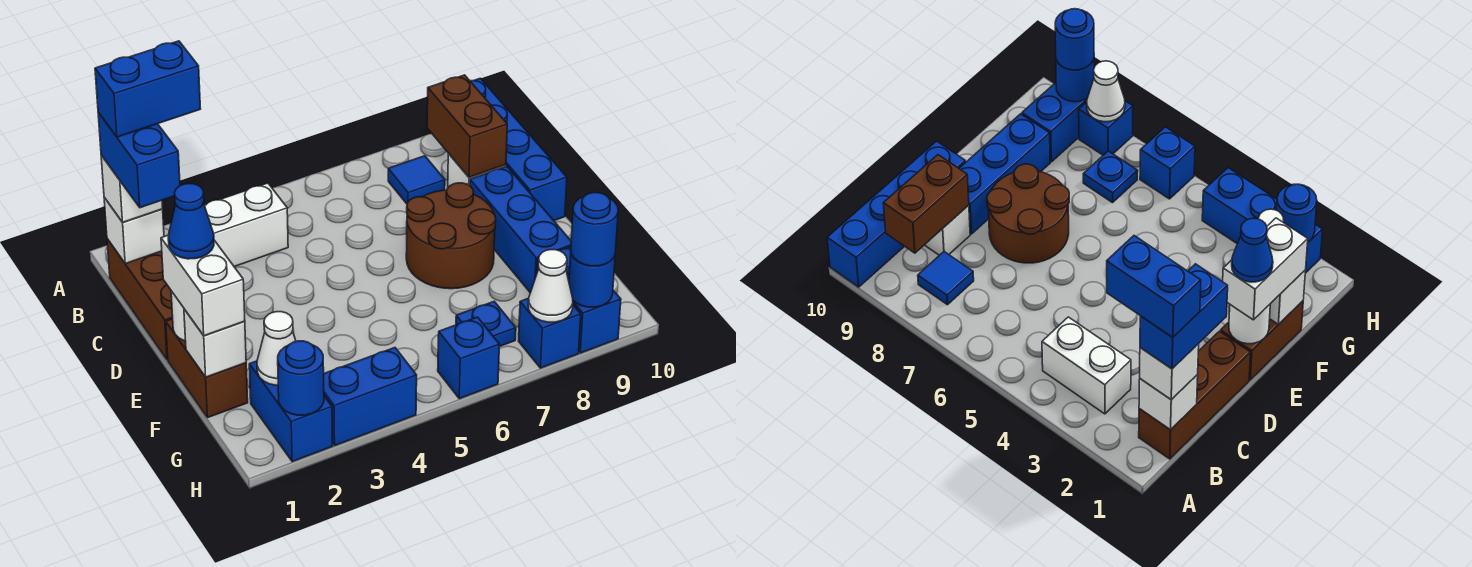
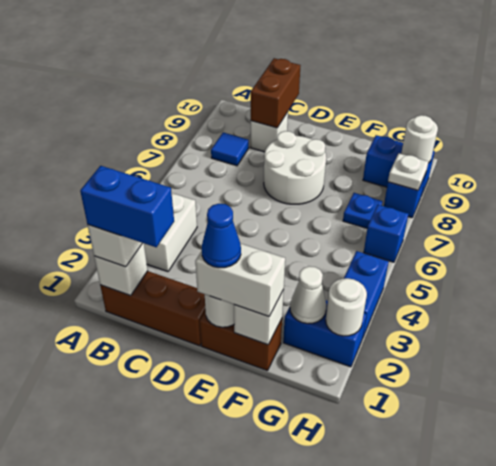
blue 1x4 brick [470,78,567,221] -> none
blue 1x2 brick [95,41,201,137] -> none
brown 1x2 brick [427,75,507,178] -> brown 1x2 brick turned to [251,58,300,128]
brown 2x2 round brick [406,183,496,289] -> white 2x2 round brick [264,131,326,204]
blue 1x3 brick [470,166,571,293] -> none
blue 1x1 round brick [278,341,324,415] -> white 1x1 round brick [326,278,367,336]
white 1x1 cone [528,250,573,322] -> white 1x1 plate [388,153,428,190]
blue 1x1 round brick [569,254,615,307] -> white 1x1 round brick [401,115,438,163]
blue 1x1 round brick [571,192,618,266] -> none

